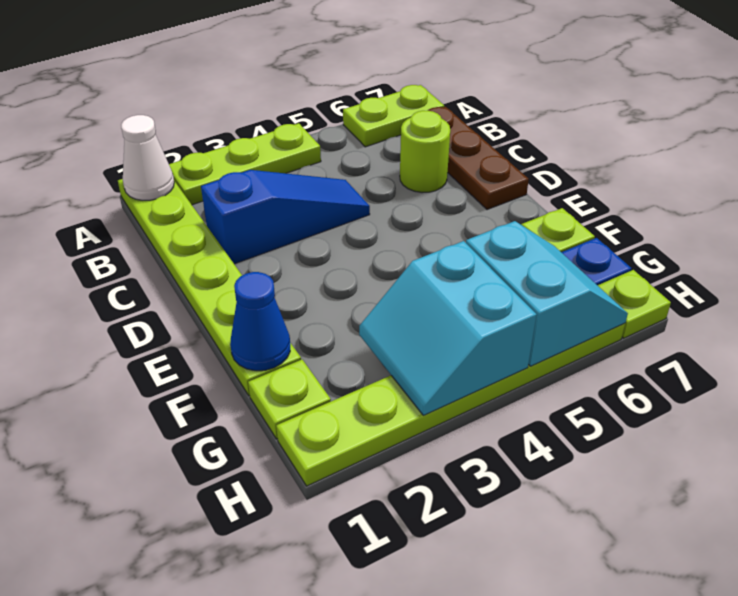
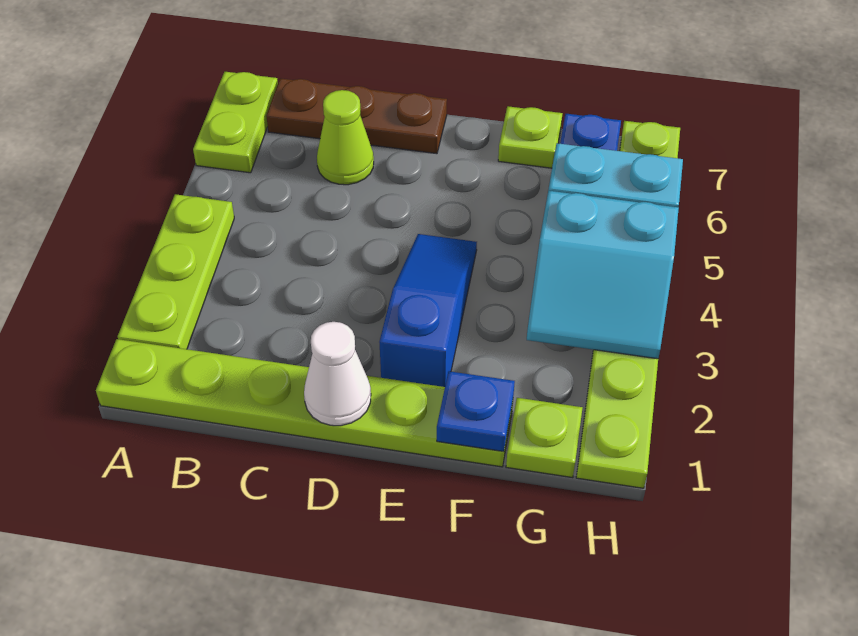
white 1x1 cone [121,115,174,200] -> white 1x1 cone moved to [304,322,371,426]
blue 1x3 slope [201,170,370,264] -> blue 1x3 slope moved to [379,234,477,387]
lime 1x1 round brick [400,111,450,193] -> lime 1x1 cone [317,90,374,185]
blue 1x1 cone [230,272,290,371] -> blue 1x1 plate [437,371,515,452]

